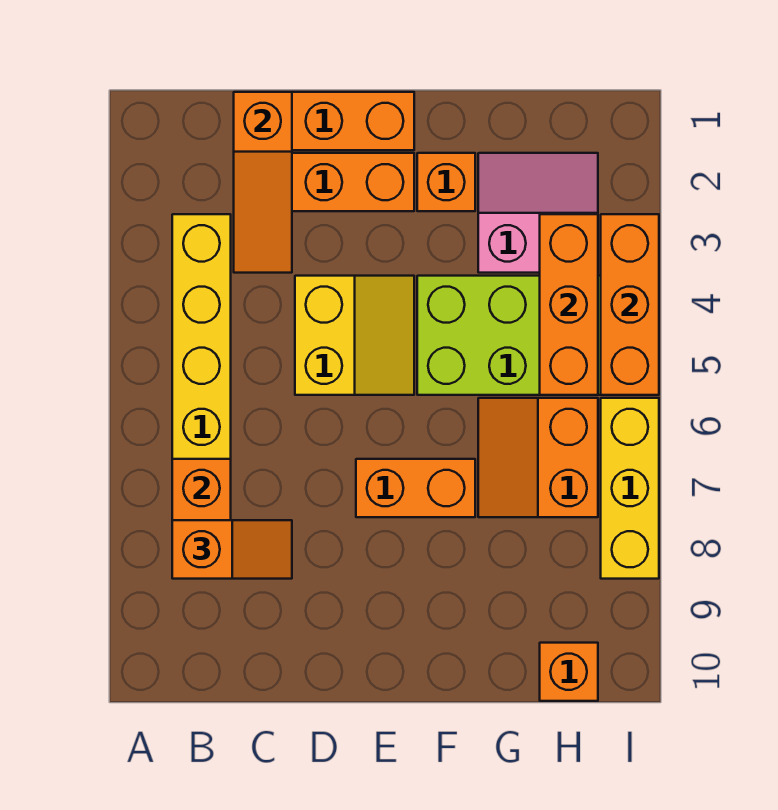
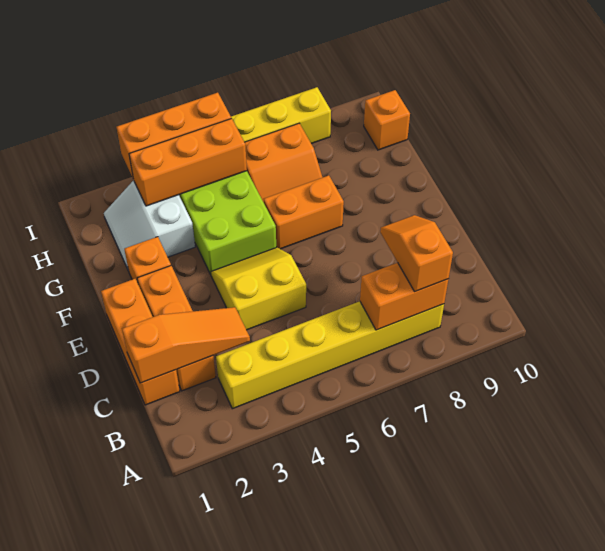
orange 1x2 brick [356,459,475,517] -> orange 1x2 brick turned to [264,175,344,249]
pink 2x2 slope [478,153,598,273] -> white 2x2 slope [104,181,195,271]

